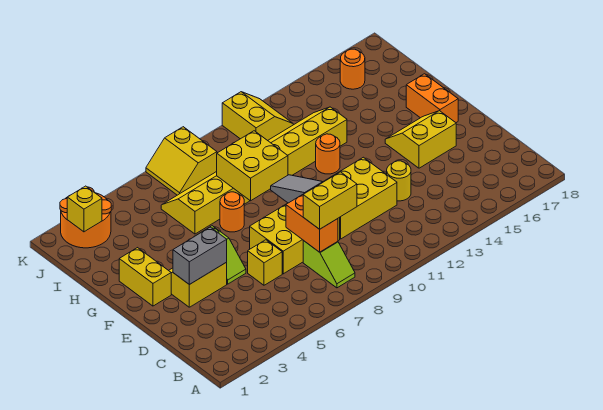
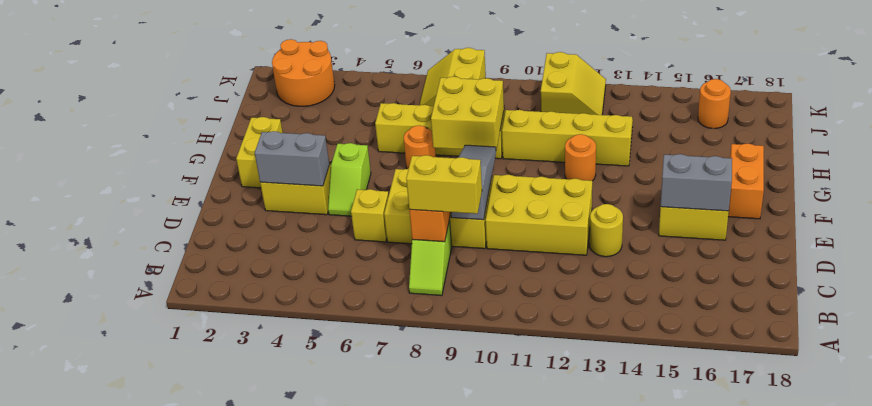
none -> grey 1x2 brick [661,154,732,211]
yellow 1x1 brick [67,186,102,232] -> none

